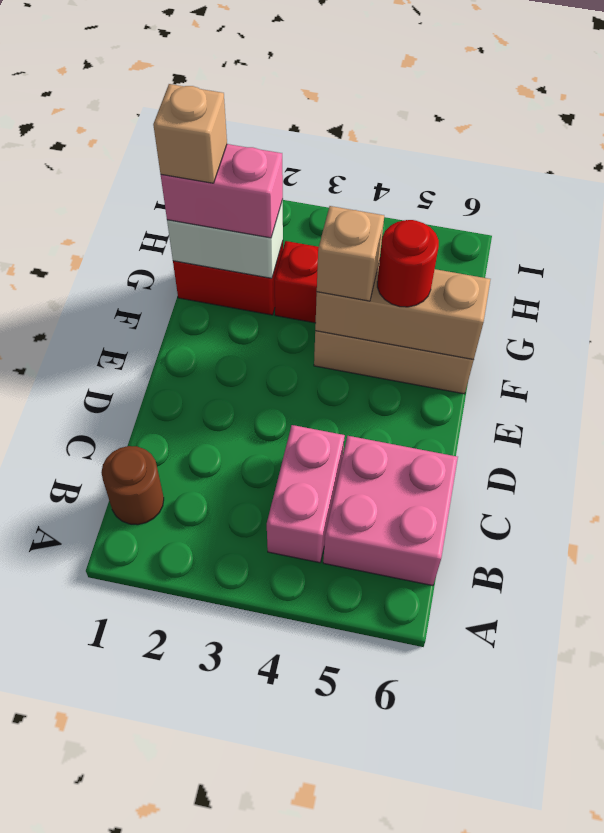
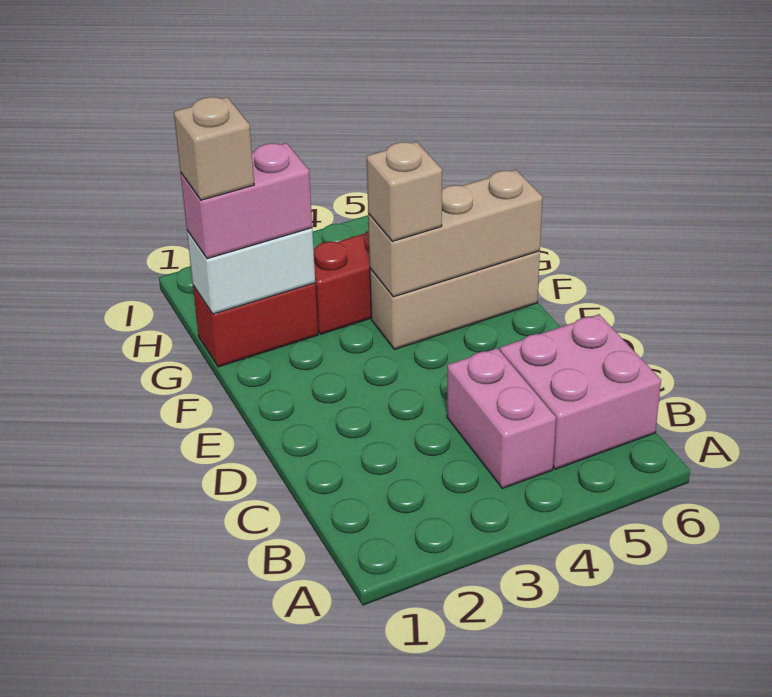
brown 1x1 round brick [101,446,164,525] -> none
red 1x1 round brick [377,220,439,307] -> none

